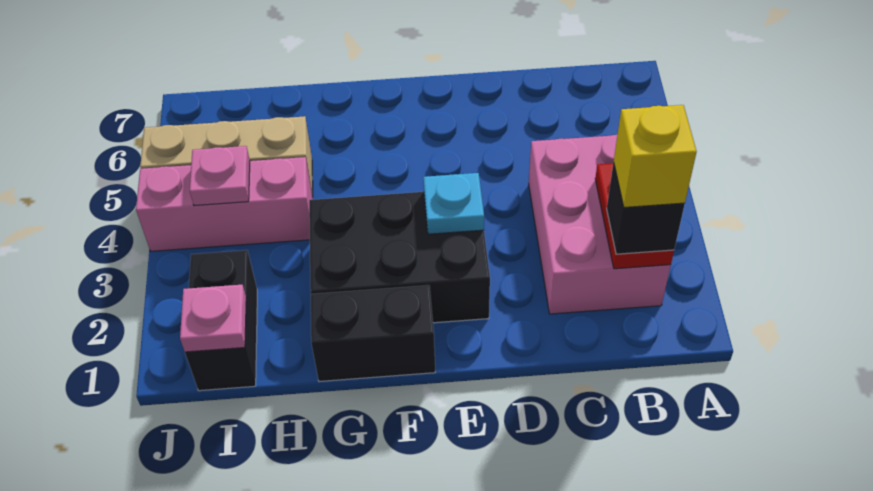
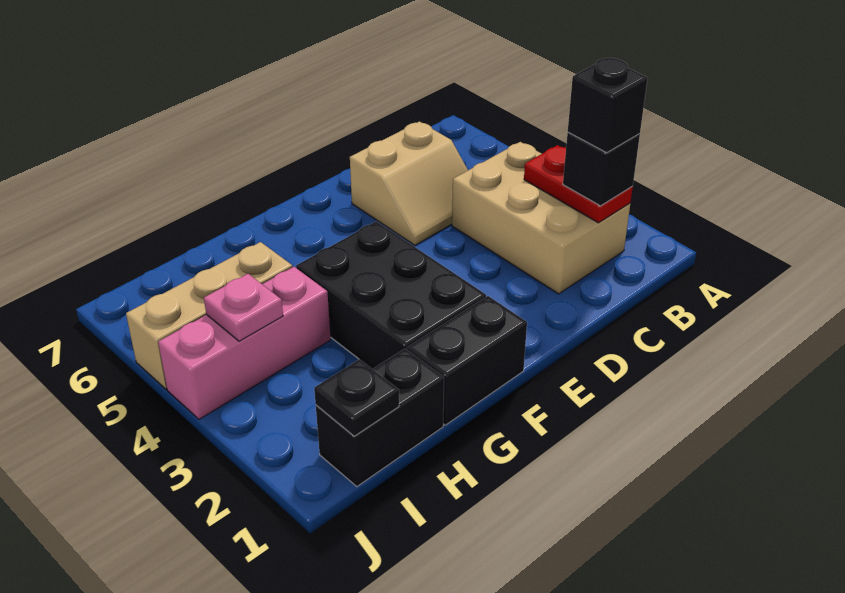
pink 2x3 brick [529,135,671,314] -> tan 2x3 brick [452,142,630,294]
yellow 1x1 brick [614,105,697,207] -> black 1x1 brick [568,58,648,153]
none -> tan 2x2 slope [350,122,468,245]
black 2x3 brick [309,192,490,323] -> black 2x3 brick turned to [296,221,486,369]
cyan 1x1 plate [423,173,484,234] -> none
black 1x2 brick [185,250,257,391] -> black 1x2 brick turned to [316,349,444,487]
pink 1x1 plate [180,285,246,352] -> black 1x1 plate [314,359,399,436]

